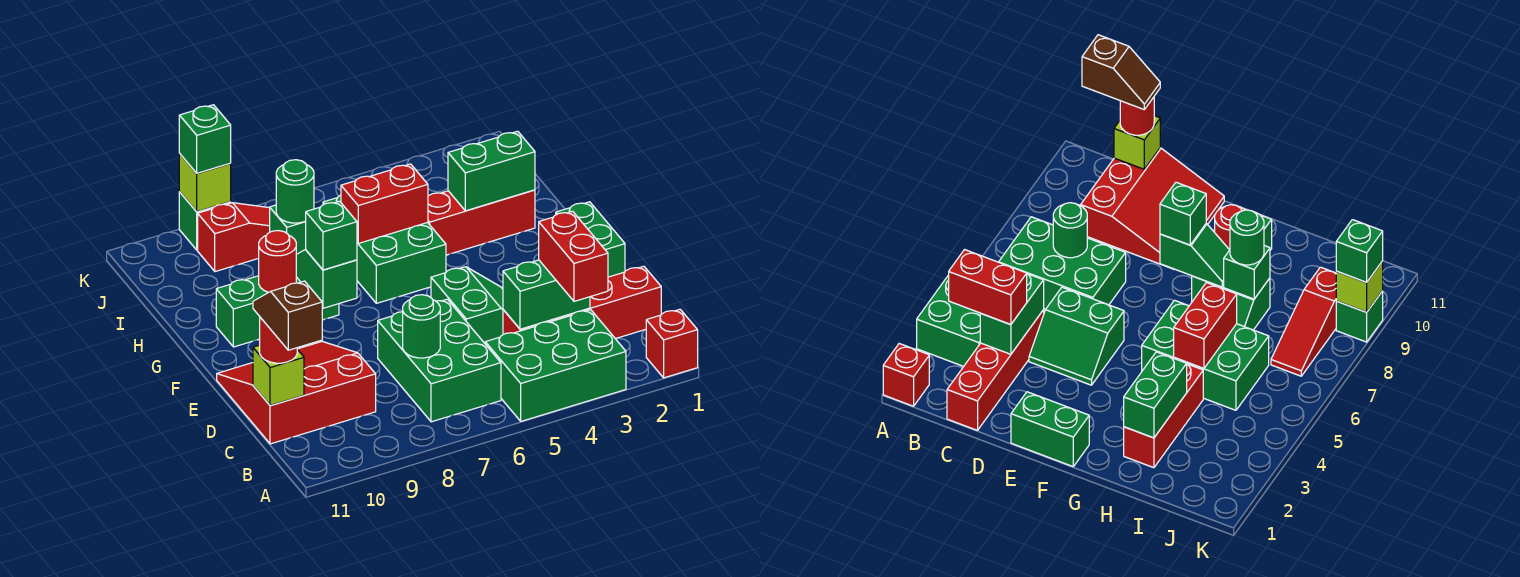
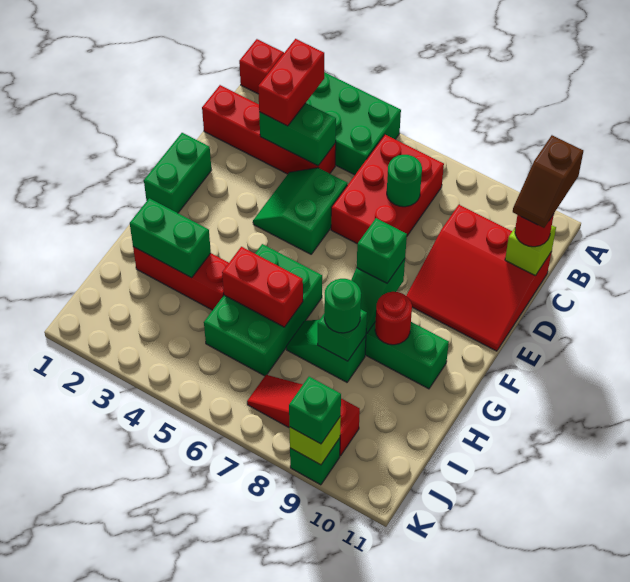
green 2x3 brick [378,299,501,422] -> red 2x3 brick [331,135,444,244]

